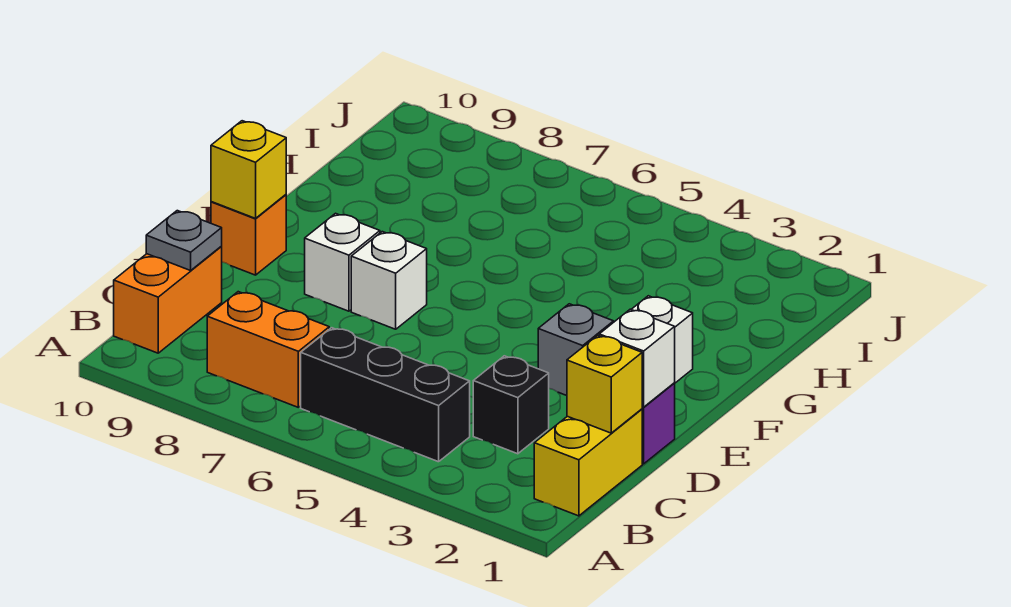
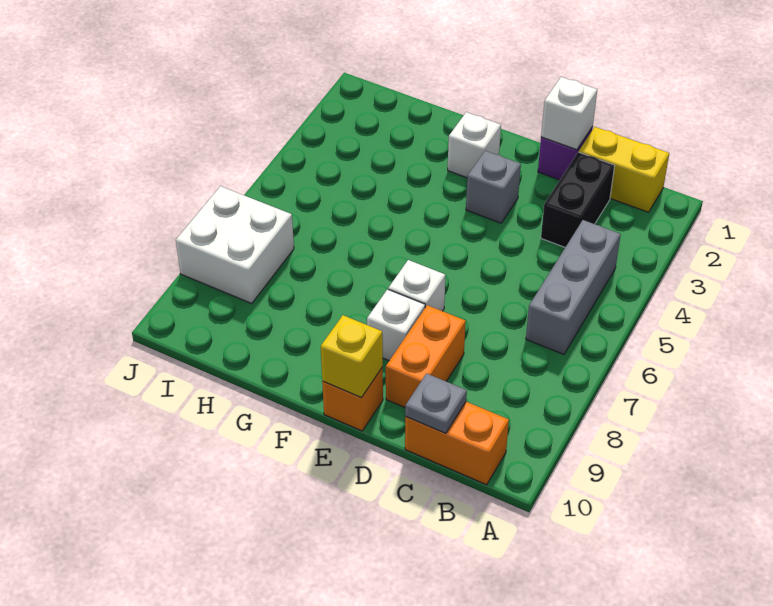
black 1x3 brick [301,328,470,462] -> grey 1x3 brick [526,220,621,354]
orange 1x2 brick [207,292,329,407] -> orange 1x2 brick moved to [386,305,466,407]
yellow 1x1 brick [567,335,642,433] -> none
black 1x1 brick [473,356,549,454] -> black 1x2 brick [541,152,615,247]
none -> white 2x2 brick [176,186,294,303]

